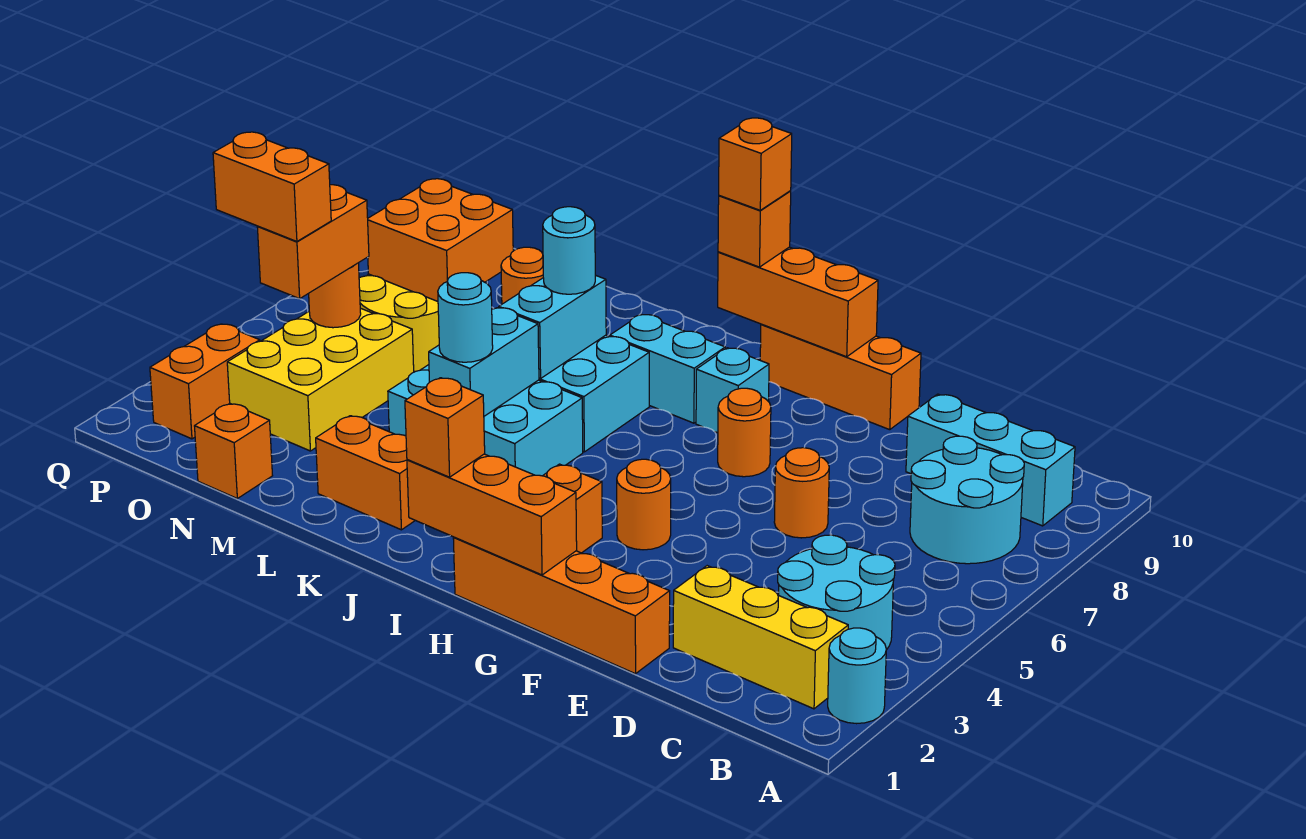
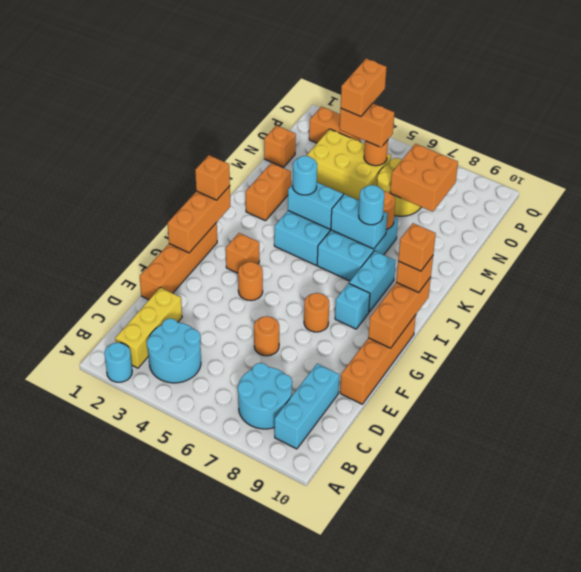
orange 1x3 brick [760,324,921,430] -> orange 1x4 brick [340,315,416,404]

